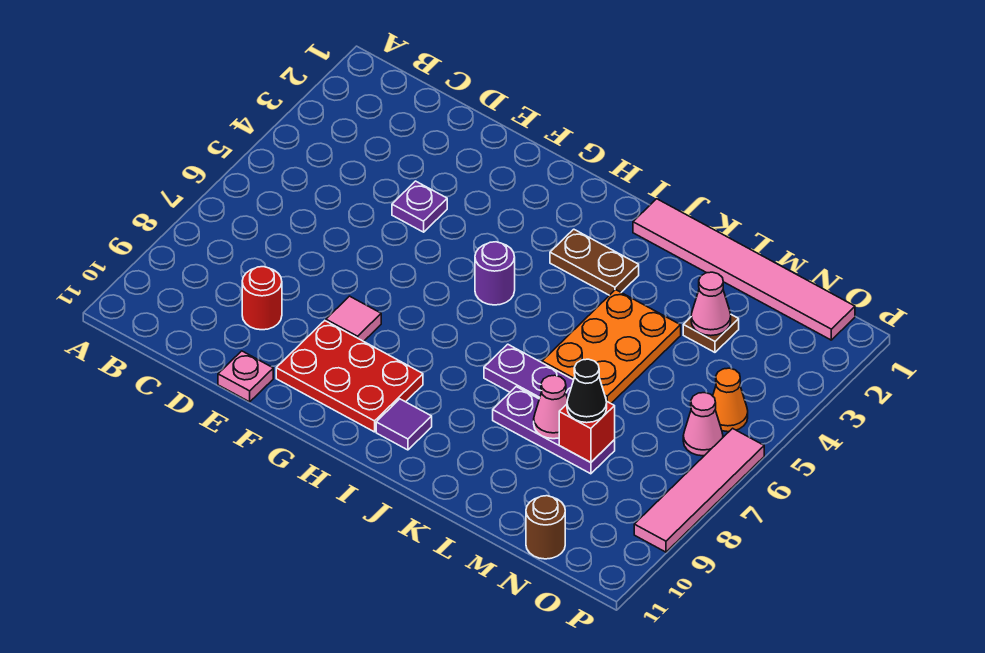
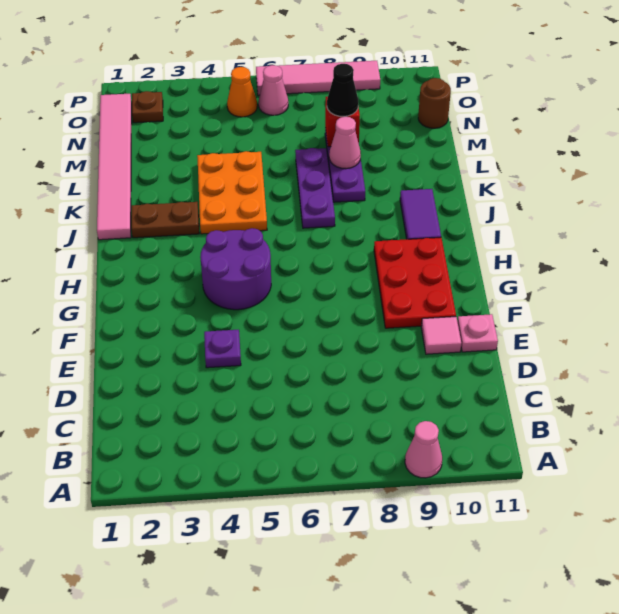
red 1x1 round brick [242,267,282,330] -> none
pink 1x1 tile [326,296,381,341] -> pink 1x1 tile moved to [421,317,461,354]
purple 1x1 round brick [475,242,515,305] -> purple 2x2 round brick [200,228,271,310]
brown 1x2 plate [550,229,639,295] -> brown 1x2 plate turned to [131,202,199,238]
purple 1x1 tile [376,399,432,450] -> purple 1x2 tile [400,189,441,239]
orange 2x3 plate [542,290,681,403] -> orange 2x3 plate turned to [197,151,267,234]
brown 1x1 plate [683,315,739,352] -> brown 1x1 plate moved to [132,91,163,123]
pink 1x1 cone [691,272,731,336] -> pink 1x1 cone moved to [405,421,442,478]

